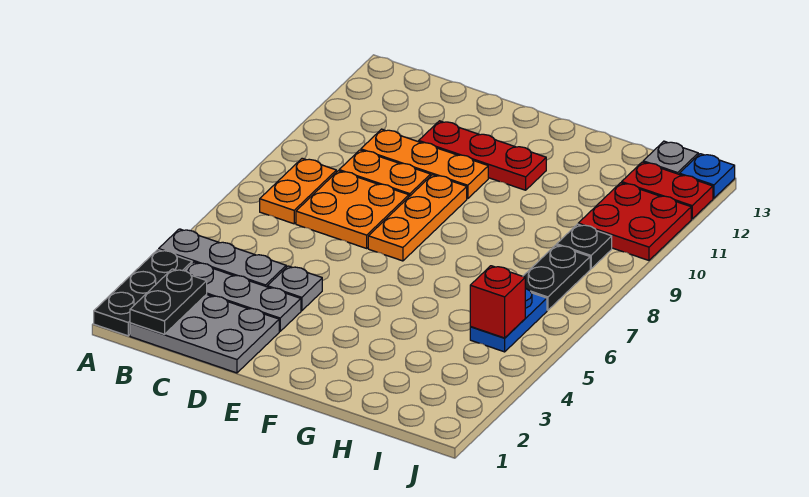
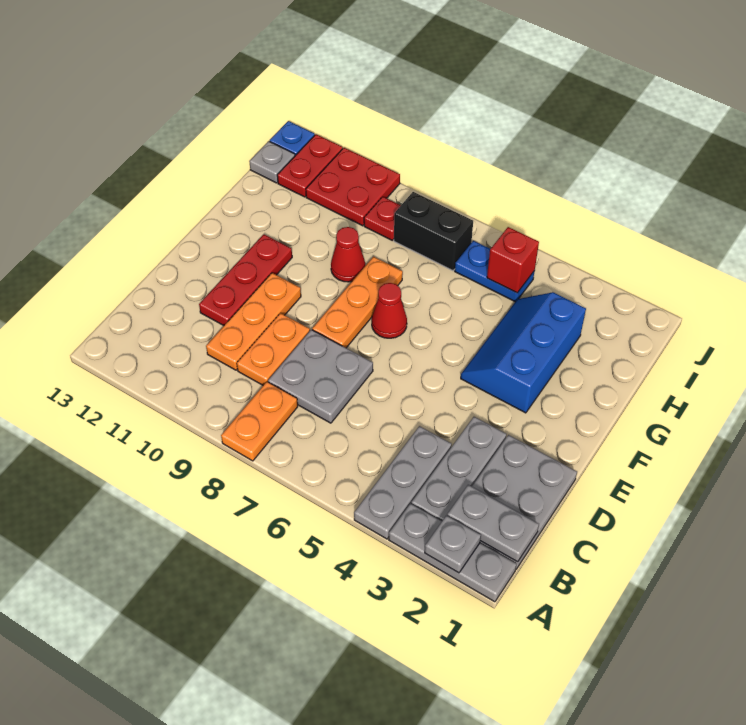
black 1x3 plate [94,250,192,336] -> grey 1x3 plate [389,504,516,602]
black 1x2 plate [130,269,207,334] -> grey 1x2 plate [447,485,539,562]
orange 1x2 plate [260,158,336,224] -> orange 1x2 plate turned to [221,382,298,461]
orange 2x2 plate [296,171,409,248] -> grey 2x2 plate [268,330,373,423]
grey 1x1 plate [267,266,322,311] -> grey 1x1 plate moved to [425,515,481,573]
orange 1x3 plate [368,175,467,261] -> orange 1x3 plate turned to [312,257,403,348]
none -> blue 2x3 slope [461,292,586,413]
none -> red 1x1 cone [372,283,407,338]
none -> red 1x1 cone [331,227,365,282]
black 1x2 plate [523,245,590,310] -> black 1x2 brick [394,192,473,271]
black 1x1 plate [557,224,612,269] -> red 1x1 plate [364,197,401,240]

